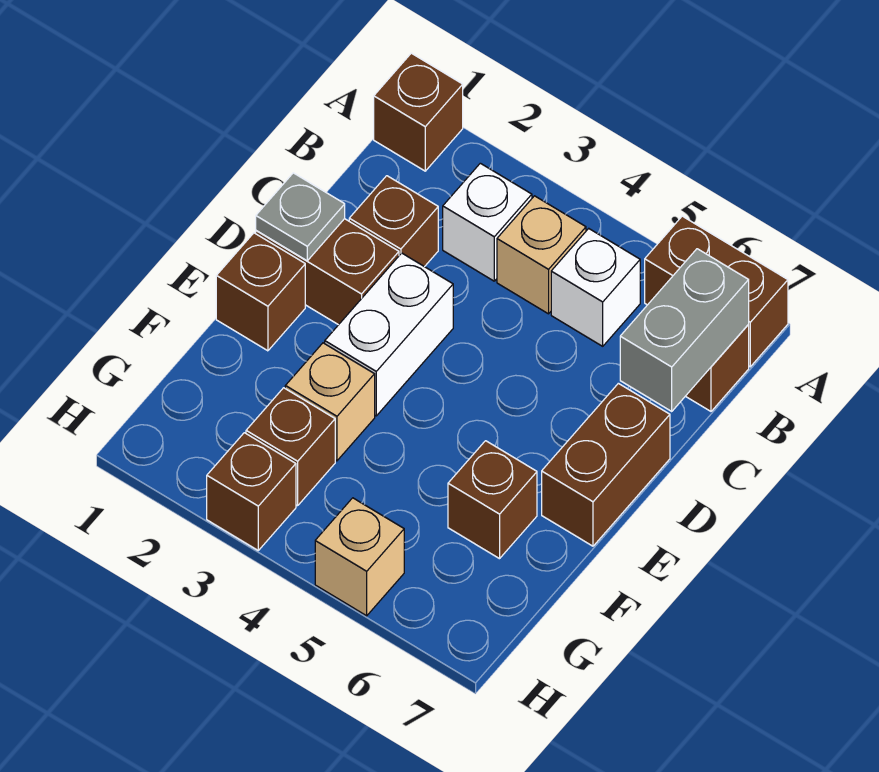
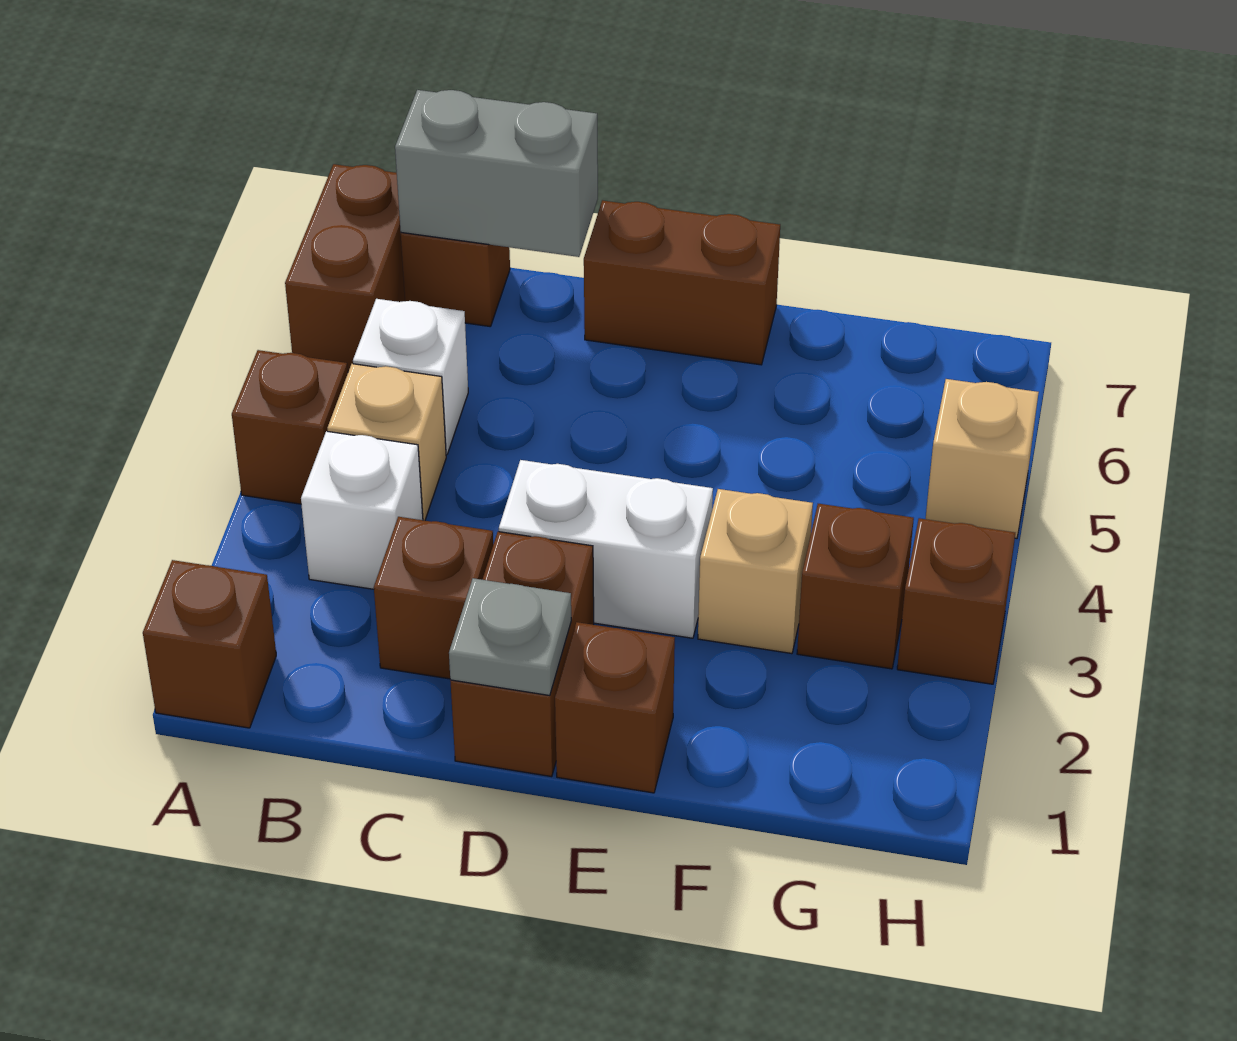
brown 1x1 brick [448,441,537,559] -> brown 1x1 brick moved to [232,350,348,504]

